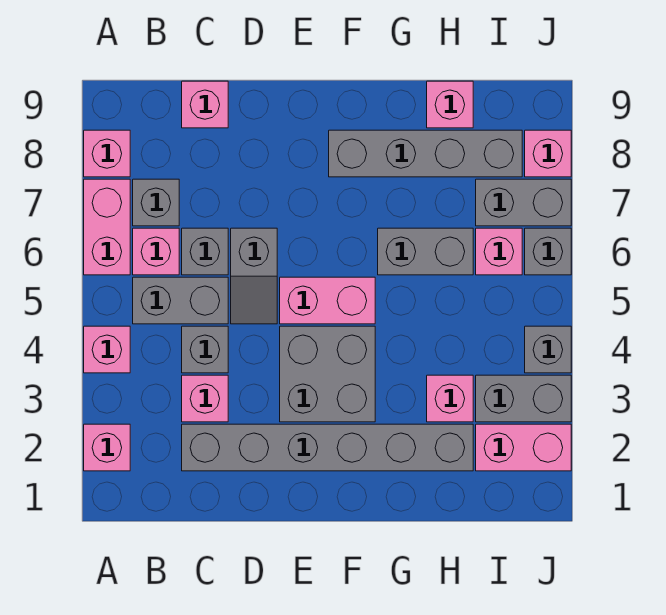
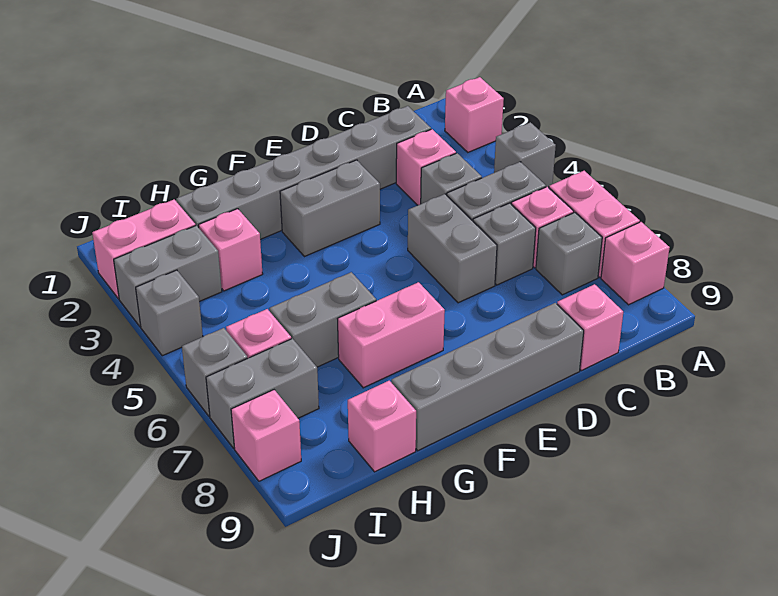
pink 1x1 brick [84,326,130,373] -> grey 1x1 brick [494,122,556,187]
grey 1x2 slope [231,228,277,324] -> grey 1x2 brick [408,194,497,303]
grey 2x2 brick [280,326,375,422] -> grey 1x2 brick [280,160,380,257]
pink 1x2 brick [280,277,375,324] -> pink 1x2 brick moved to [338,282,445,388]
grey 1x4 brick [329,130,522,177] -> grey 1x4 brick moved to [391,303,584,451]

